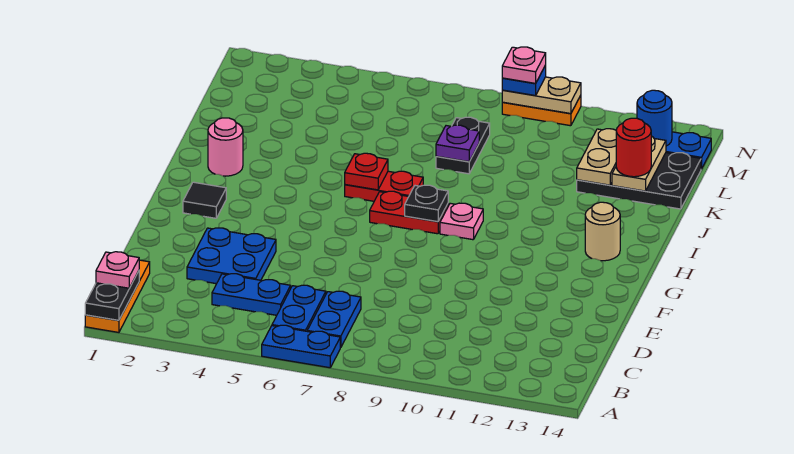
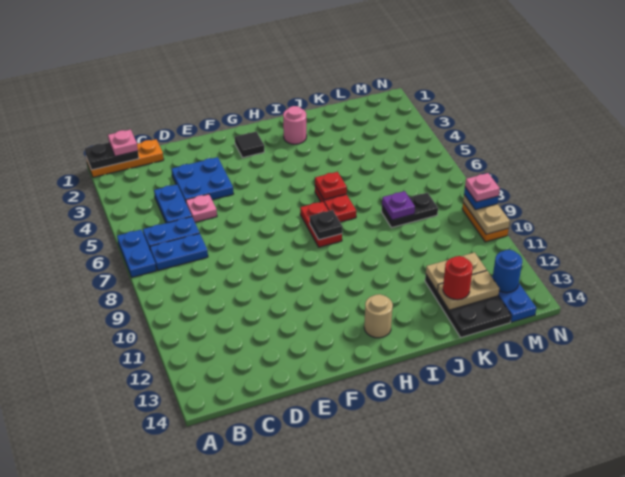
pink 1x1 plate [440,203,483,240] -> pink 1x1 plate moved to [186,194,217,222]

